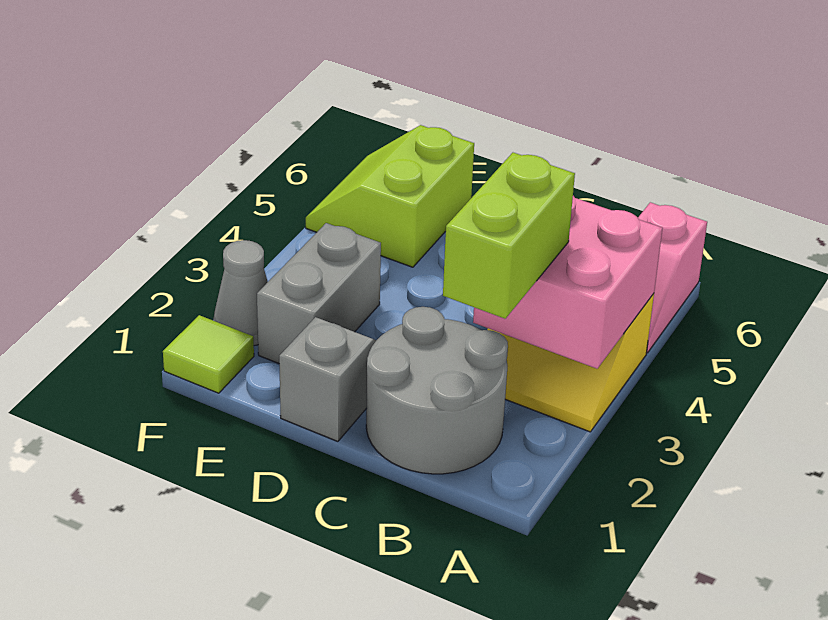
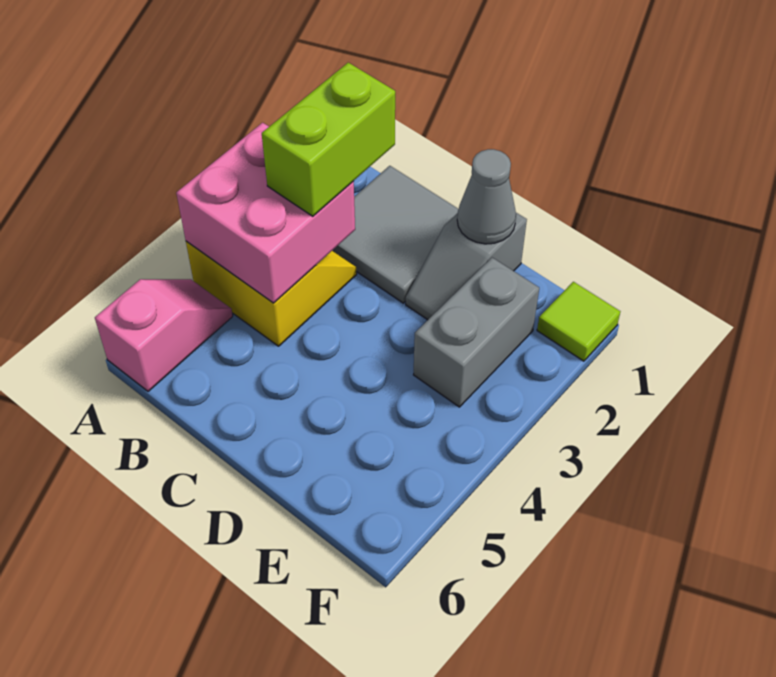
grey 2x2 round brick [366,307,508,474] -> grey 2x2 tile [332,166,458,303]
lime 2x2 slope [306,125,474,267] -> none
grey 1x1 cone [214,240,268,346] -> grey 1x1 cone moved to [457,149,516,244]

